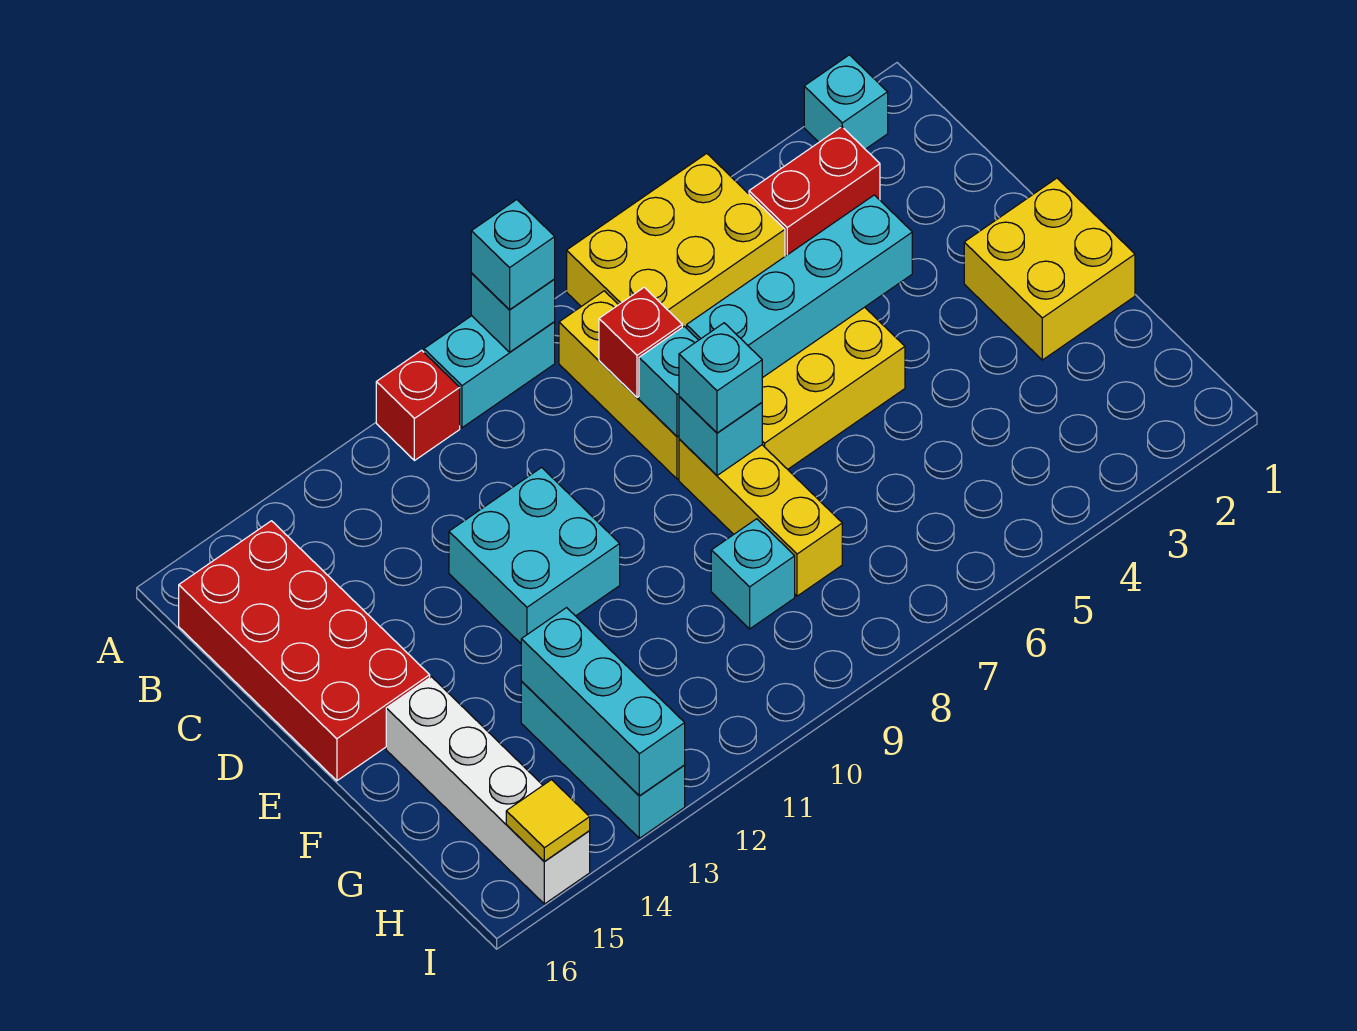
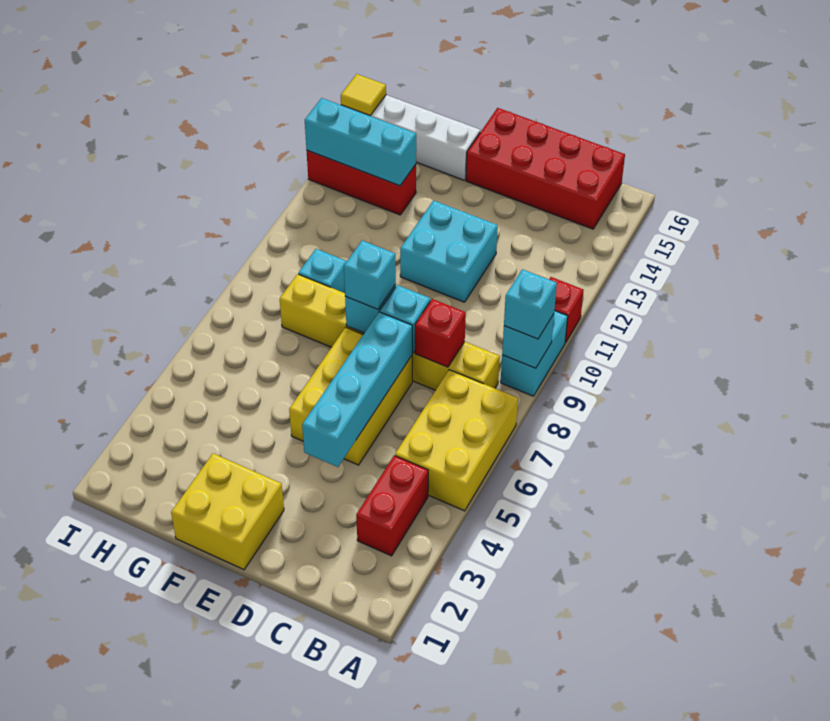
cyan 1x1 brick [804,55,888,149] -> none
cyan 1x3 brick [521,681,685,838] -> red 1x3 brick [307,150,416,215]

